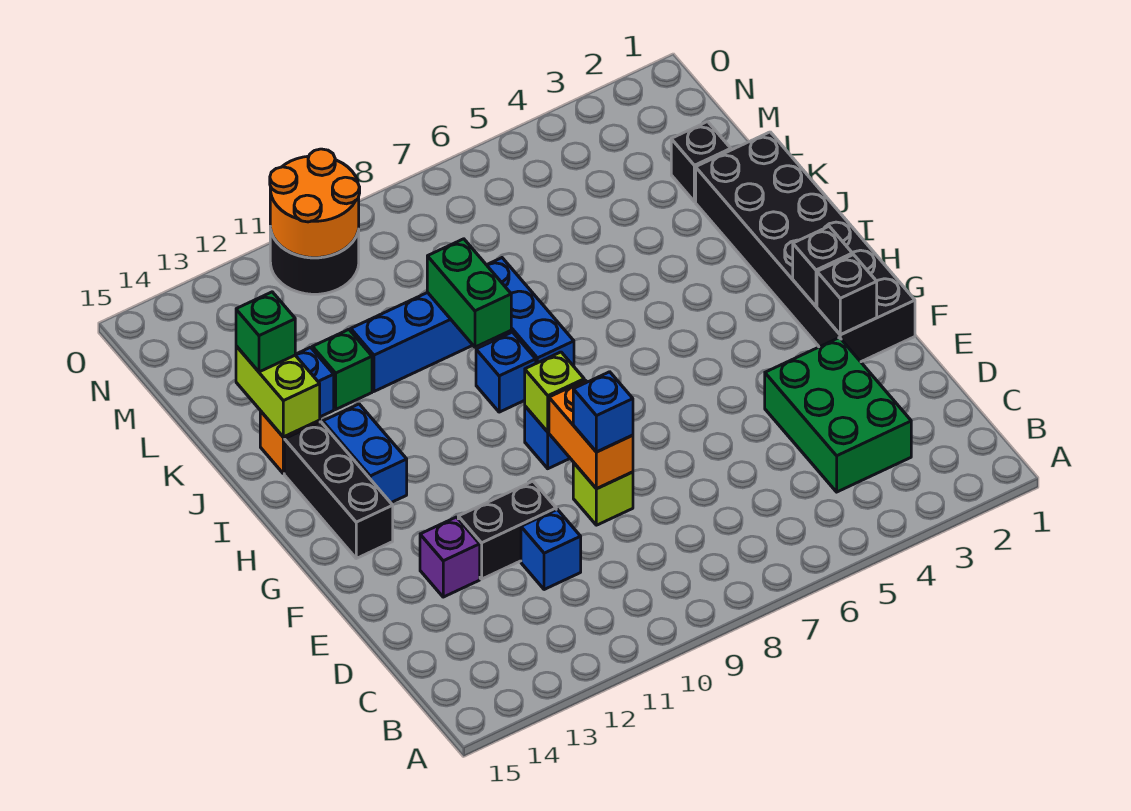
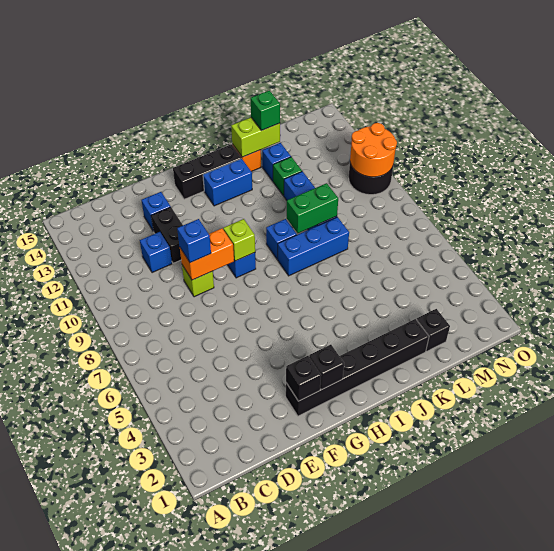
green 2x3 brick [765,338,911,492] -> none
purple 1x1 brick [420,517,480,597] -> blue 1x1 brick [142,192,171,231]
black 2x6 brick [696,132,915,362] -> black 1x6 brick [286,319,429,416]

